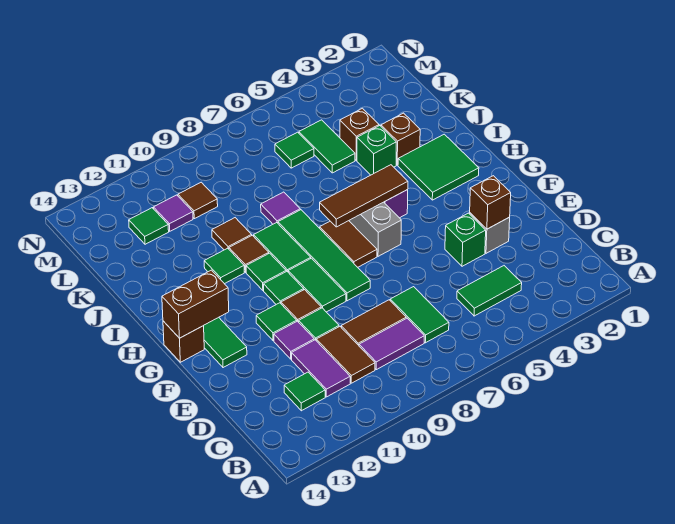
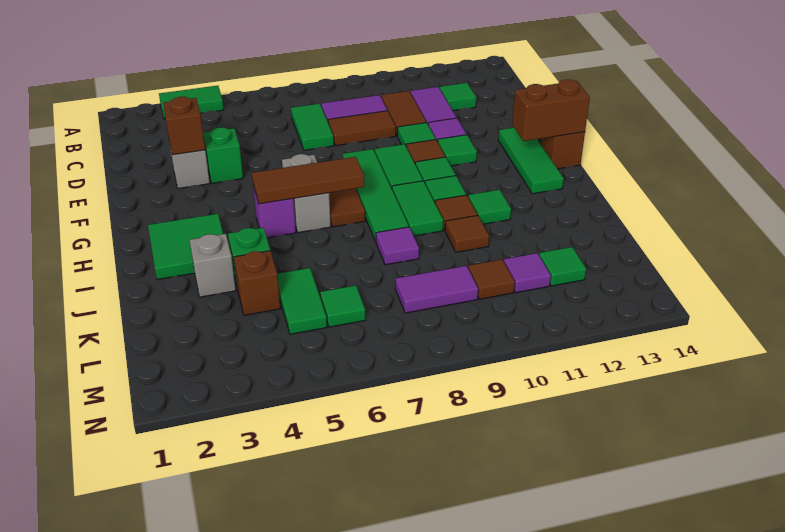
green 1x2 tile [457,266,522,316] -> green 1x2 tile moved to [159,86,224,119]
brown 1x1 brick [381,113,420,165] -> grey 1x1 brick [190,234,236,297]
none -> purple 1x2 tile [395,266,478,313]

